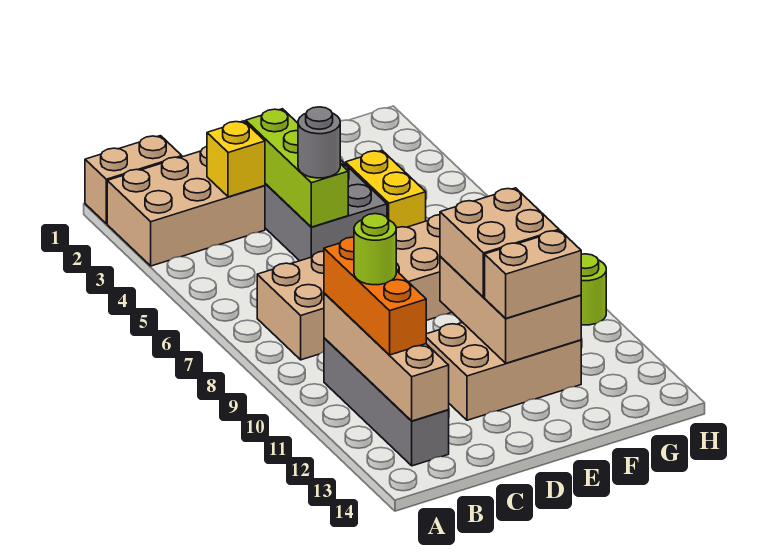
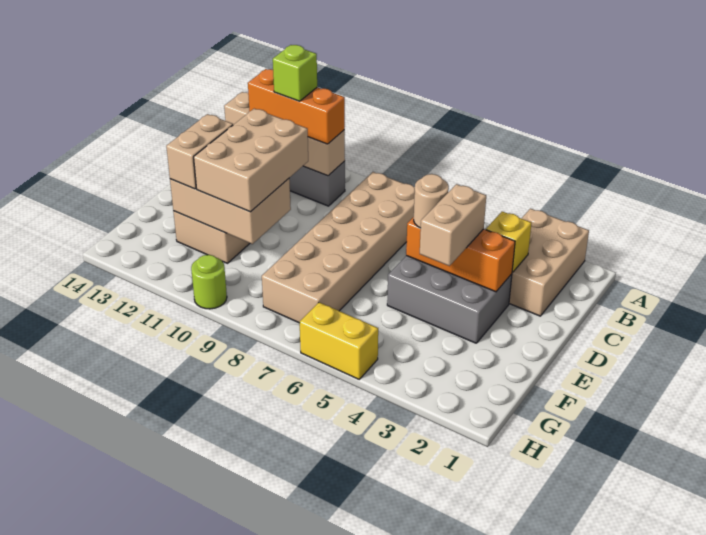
tan 1x2 brick [85,136,182,224] -> tan 1x2 brick moved to [420,184,486,266]
lime 1x1 round brick [354,214,396,285] -> lime 1x1 brick [273,45,317,101]
lime 1x3 brick [246,109,348,227] -> orange 1x3 brick [406,217,515,292]
grey 1x1 round brick [298,107,340,178] -> tan 1x1 round brick [414,174,449,228]
tan 2x2 brick [440,188,559,297] -> tan 2x3 brick [194,109,308,212]
yellow 1x2 brick [345,151,426,228] -> yellow 1x2 brick moved to [300,302,378,379]

